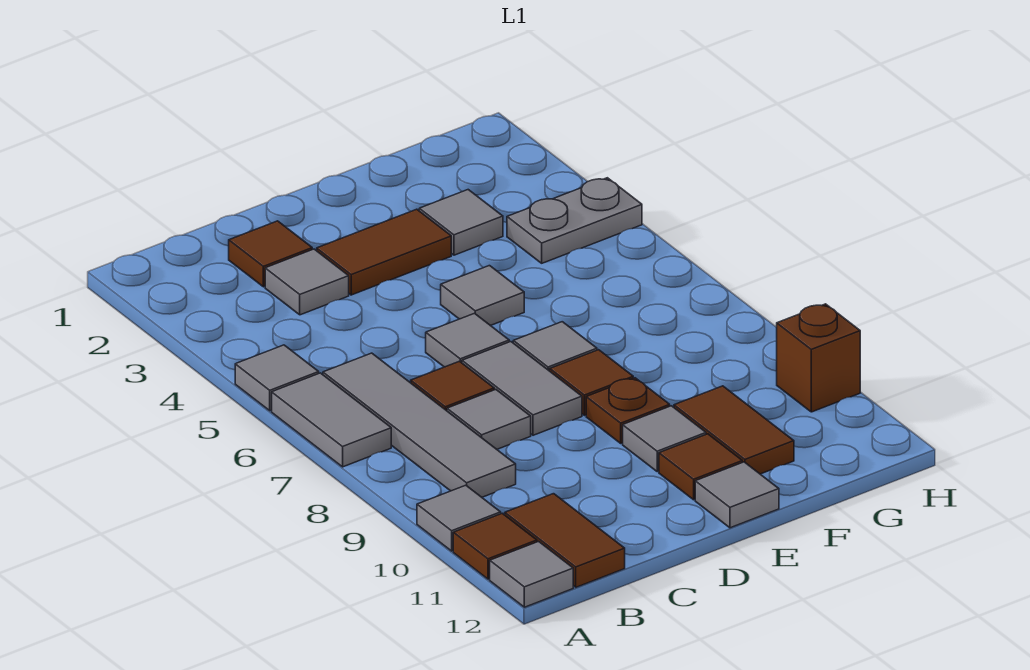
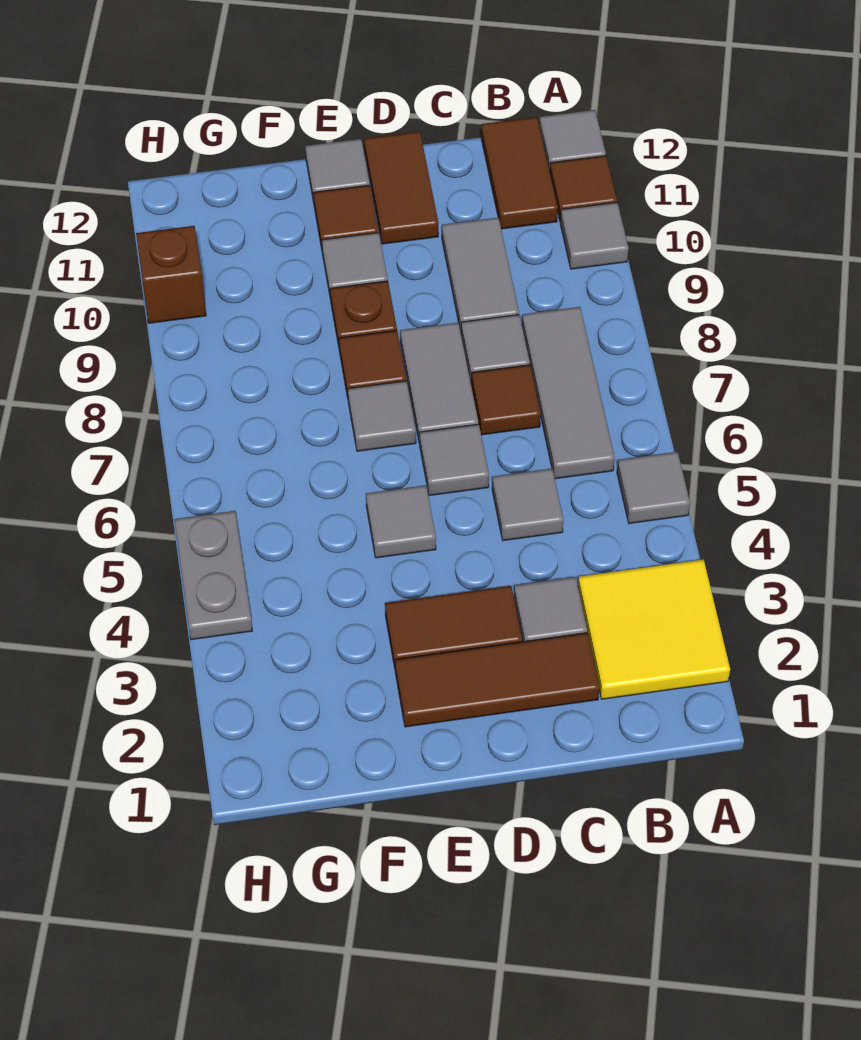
none -> yellow 2x2 tile [578,559,730,699]
grey 1x2 tile [272,373,391,467] -> grey 1x2 tile moved to [442,218,519,332]
grey 1x4 tile [323,353,516,497] -> grey 1x3 tile [522,307,615,479]
brown 1x1 tile [229,221,312,287] -> brown 1x3 tile [395,633,599,727]
grey 1x1 tile [419,190,503,255] -> grey 1x1 tile moved to [492,469,563,541]
brown 1x2 tile [674,386,794,474] -> brown 1x2 tile moved to [364,132,438,244]
grey 1x2 plate [507,178,642,263] -> grey 1x2 plate turned to [174,511,252,640]

